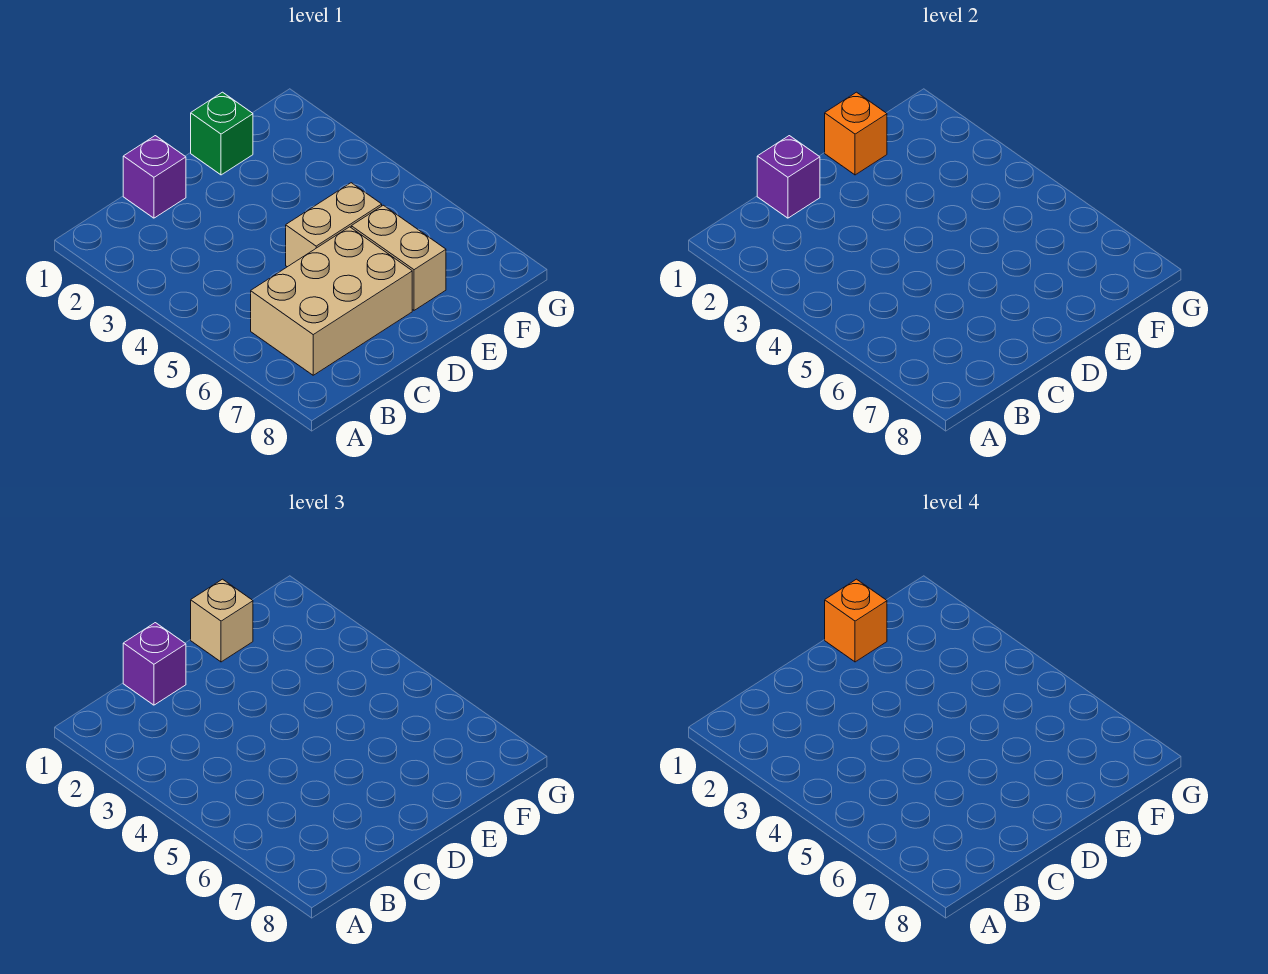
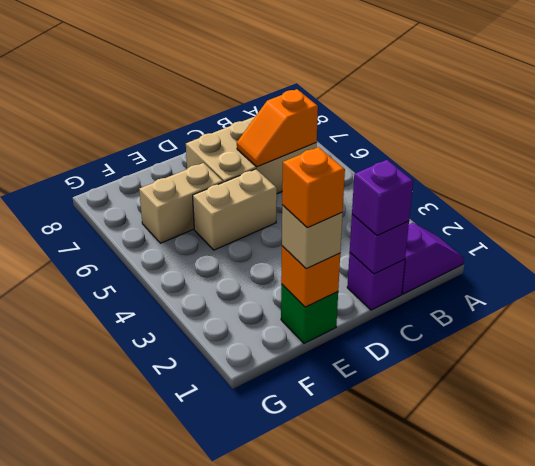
none -> purple 1x2 slope [402,223,464,294]
none -> orange 1x2 slope [237,89,318,167]
tan 1x2 brick [351,205,446,310] -> tan 1x2 brick turned to [139,163,223,243]

